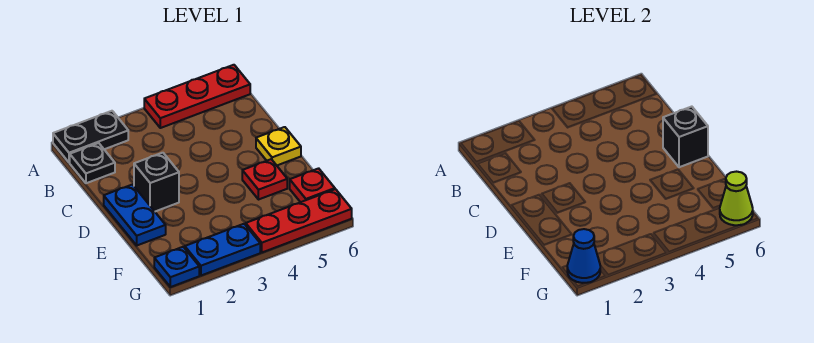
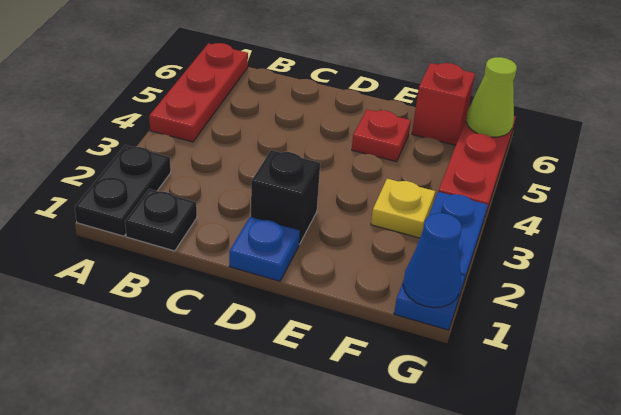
blue 1x2 plate [104,185,166,245] -> blue 1x1 plate [229,217,300,281]
yellow 1x1 plate [256,127,301,165] -> yellow 1x1 plate moved to [371,179,435,238]
black 1x1 brick [663,107,708,167] -> none
red 1x1 plate [290,168,335,202] -> red 1x1 brick [412,63,475,145]

